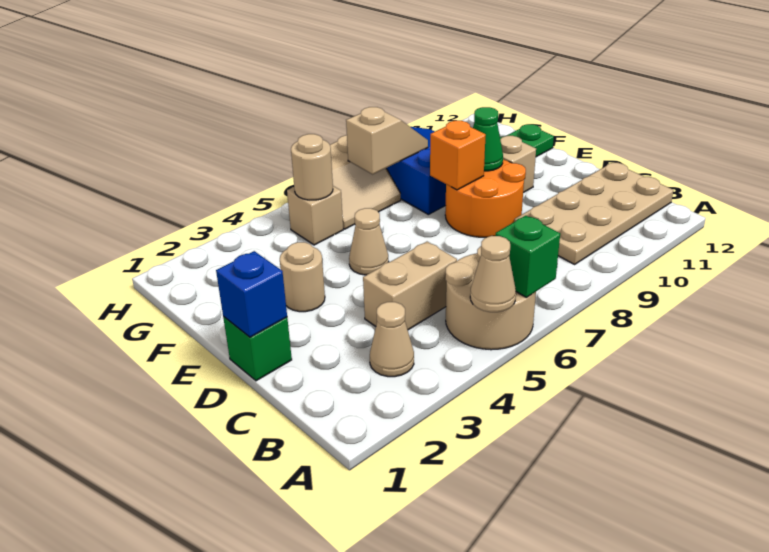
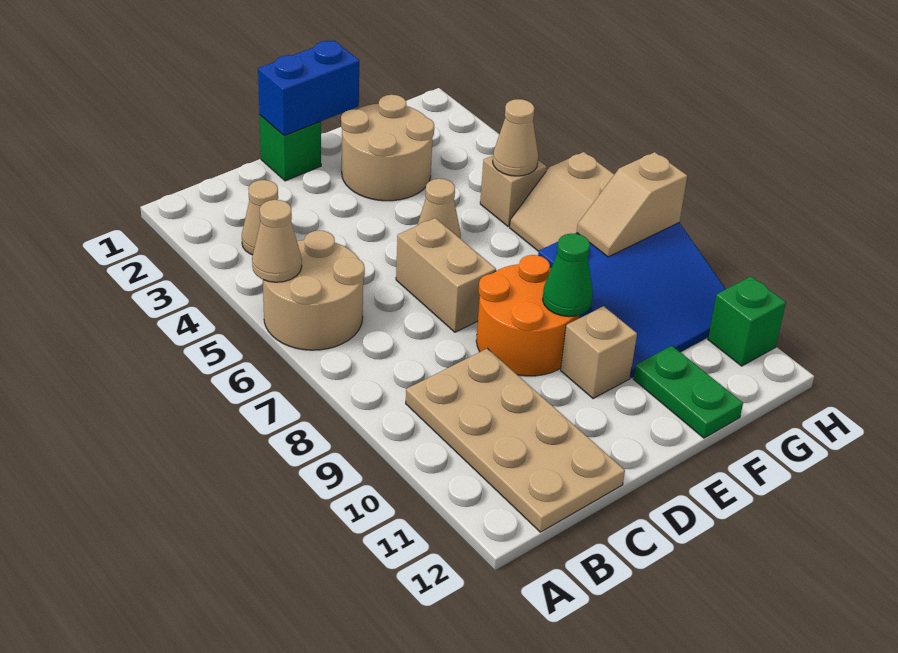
green 1x1 brick [495,216,560,298] -> green 1x1 brick moved to [708,276,786,366]
tan 1x2 brick [363,242,457,330] -> tan 1x2 brick moved to [396,218,496,332]
blue 1x1 brick [216,251,287,337] -> blue 1x2 brick [258,40,359,136]
tan 1x1 round brick [280,242,325,312] -> tan 2x2 round brick [341,95,434,201]
orange 1x1 brick [430,121,486,190] -> none
tan 1x1 round brick [291,134,333,200] -> tan 1x1 cone [493,99,538,176]
tan 1x2 slope [346,107,428,174] -> tan 1x2 slope turned to [577,152,687,257]

